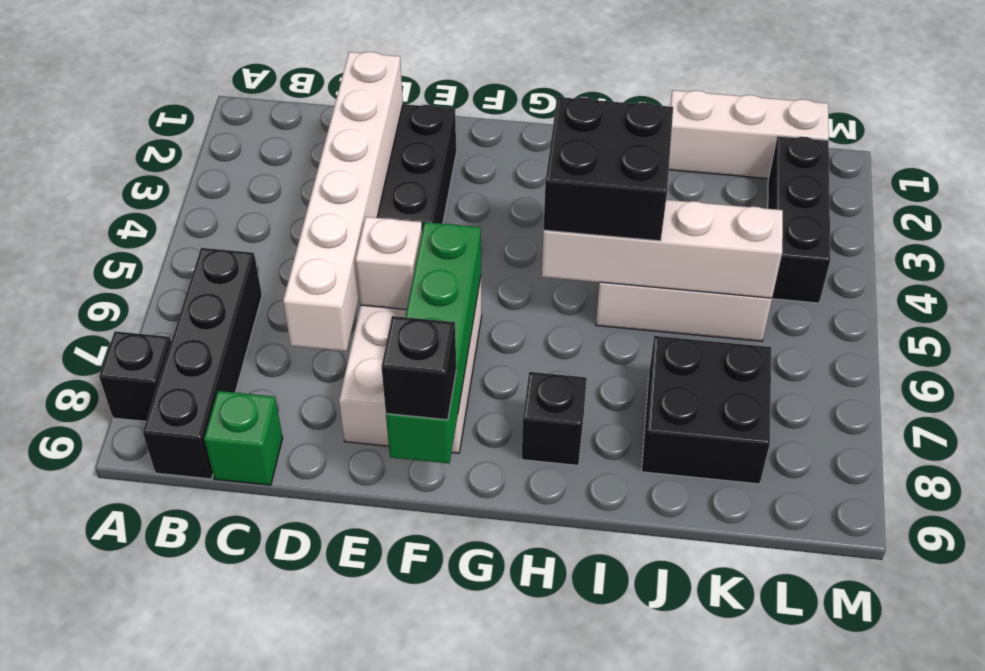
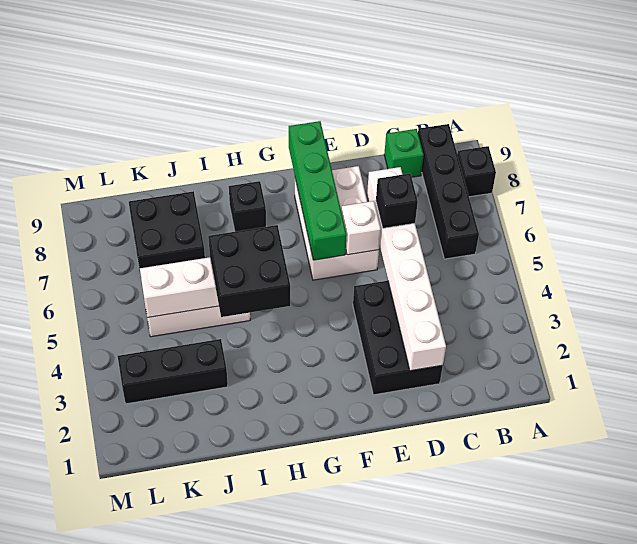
black 1x1 brick [382,316,456,420] -> black 1x1 brick moved to [376,174,418,228]
white 1x3 brick [669,90,829,179] -> none
black 1x3 brick [768,136,830,303] -> black 1x3 brick turned to [118,339,228,404]

